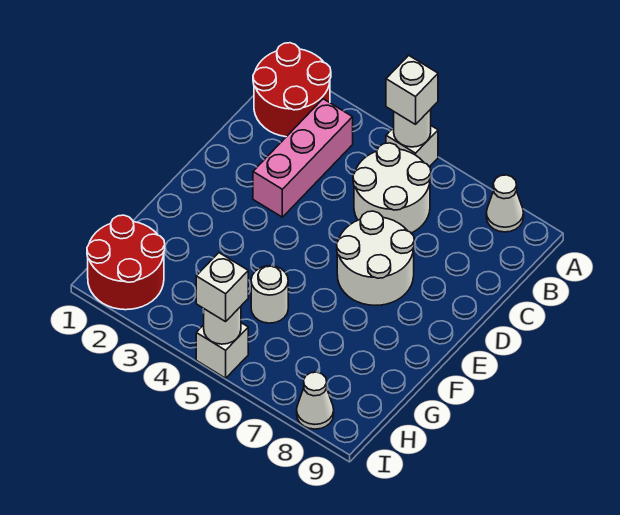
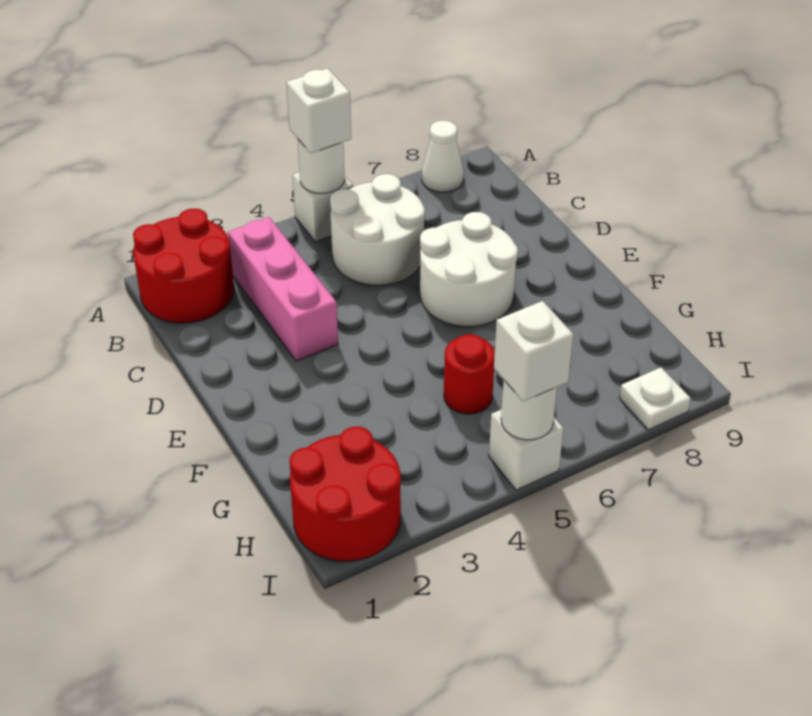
white 1x1 round brick [251,266,288,323] -> red 1x1 round brick [444,334,495,414]
white 1x1 cone [297,372,334,429] -> white 1x1 plate [619,367,691,430]

